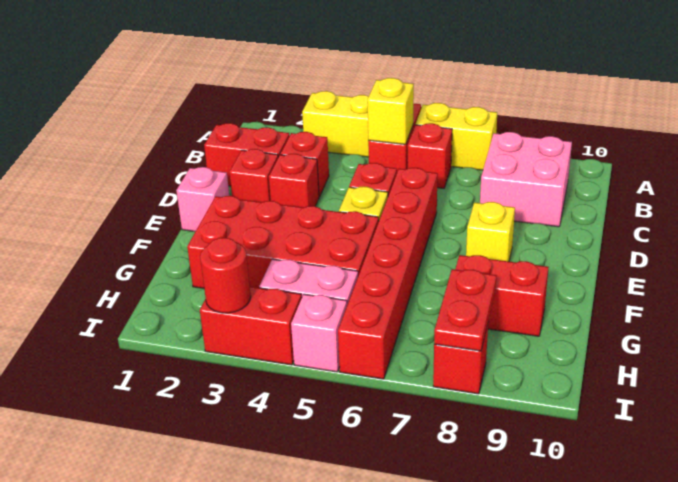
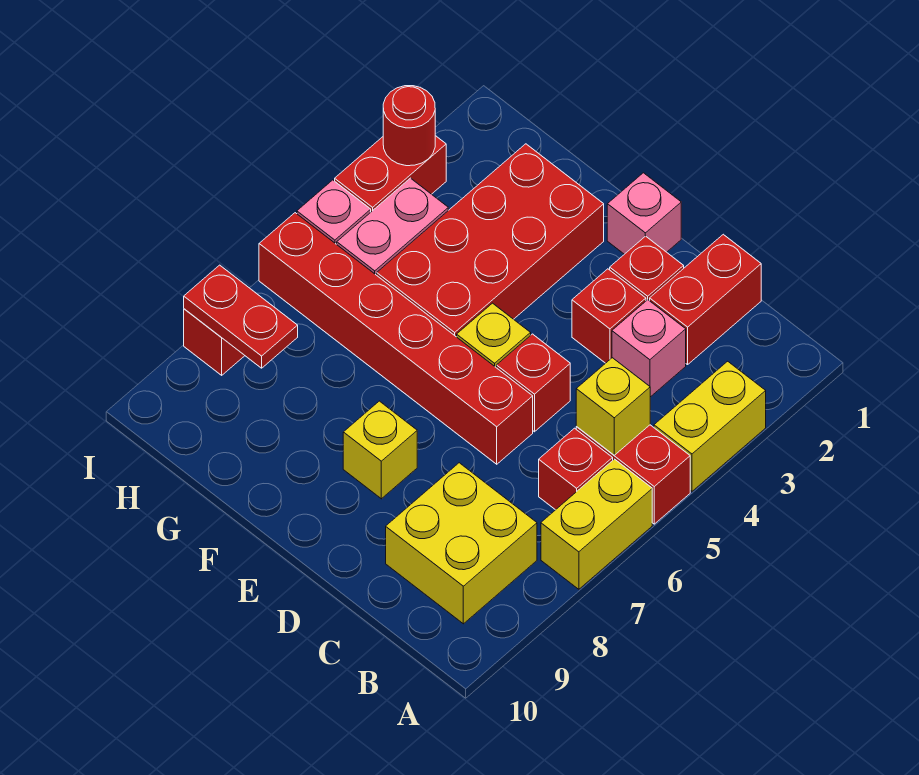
pink 2x2 brick [480,132,572,227] -> yellow 2x2 brick [386,463,537,624]
red 1x1 brick [281,132,329,197] -> pink 1x1 brick [612,300,686,397]
red 1x2 brick [455,255,549,336] -> none

